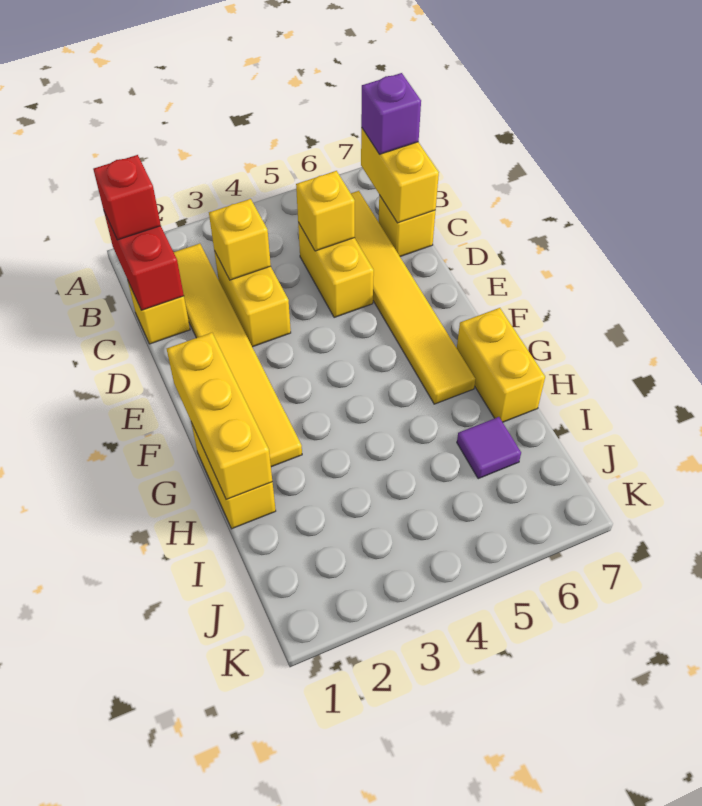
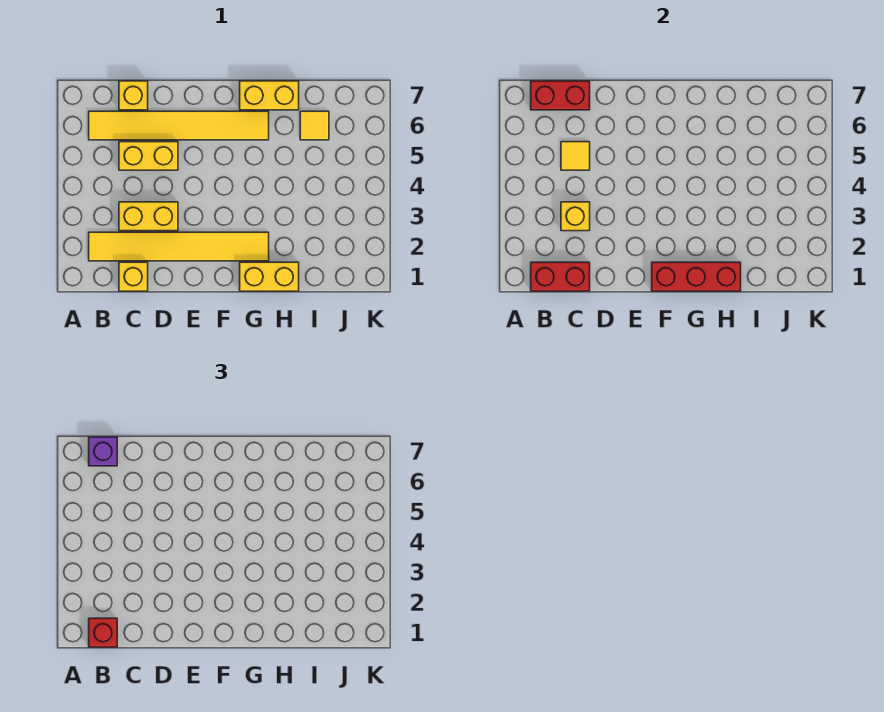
yellow 1x2 brick [361,127,439,223] -> red 1x2 brick [531,81,590,110]
yellow 1x1 brick [296,171,355,251] -> yellow 1x1 tile [561,142,590,170]
yellow 1x3 brick [167,333,272,500] -> red 1x3 brick [652,262,741,291]
purple 1x1 tile [457,417,521,479] -> yellow 1x1 tile [300,111,329,140]

